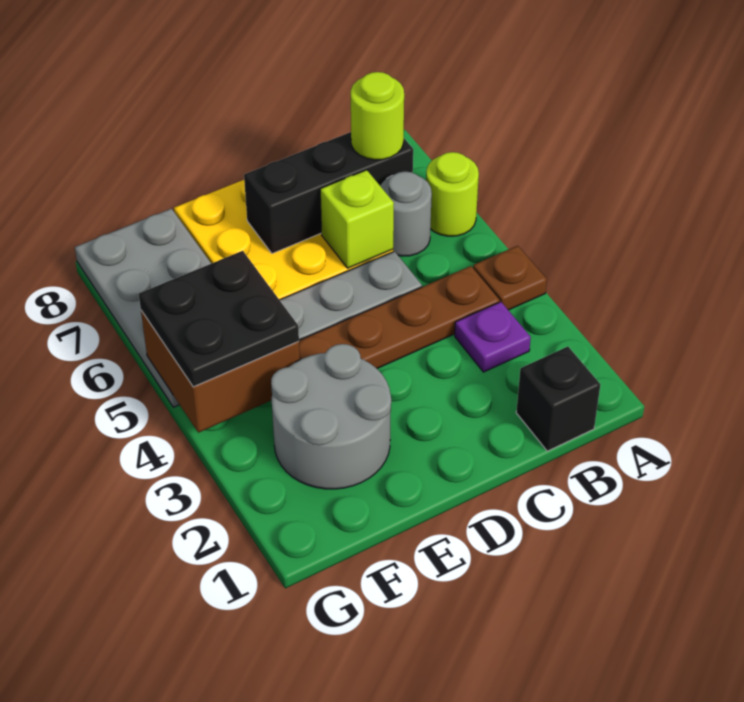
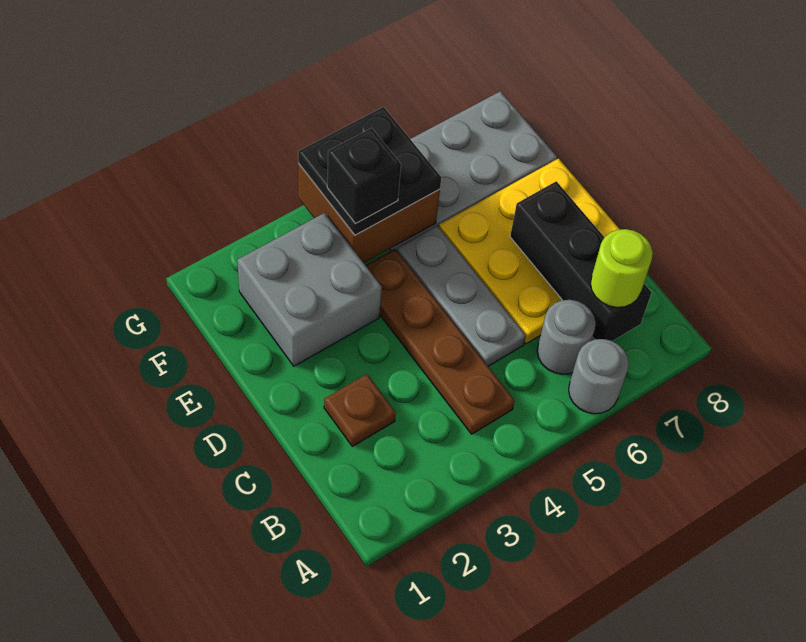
brown 1x1 plate [473,246,547,310] -> brown 1x1 plate moved to [324,374,396,446]
lime 1x1 round brick [426,152,479,236] -> grey 1x1 round brick [569,339,629,414]
black 1x1 brick [516,347,600,451] -> black 1x1 brick moved to [327,128,401,224]
purple 1x1 plate [455,302,531,372] -> none
lime 1x1 brick [320,170,394,268] -> none
grey 2x2 round brick [271,344,391,489] -> grey 2x2 brick [237,213,382,366]

